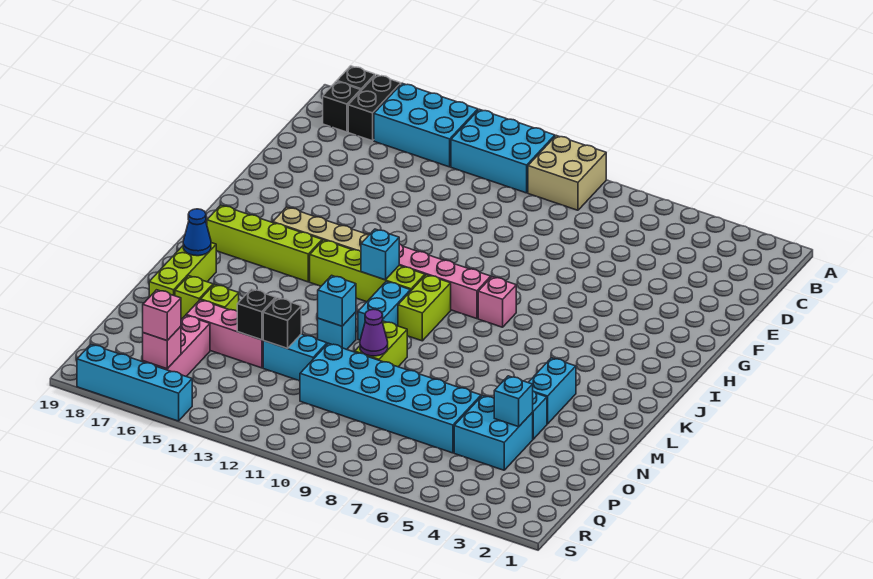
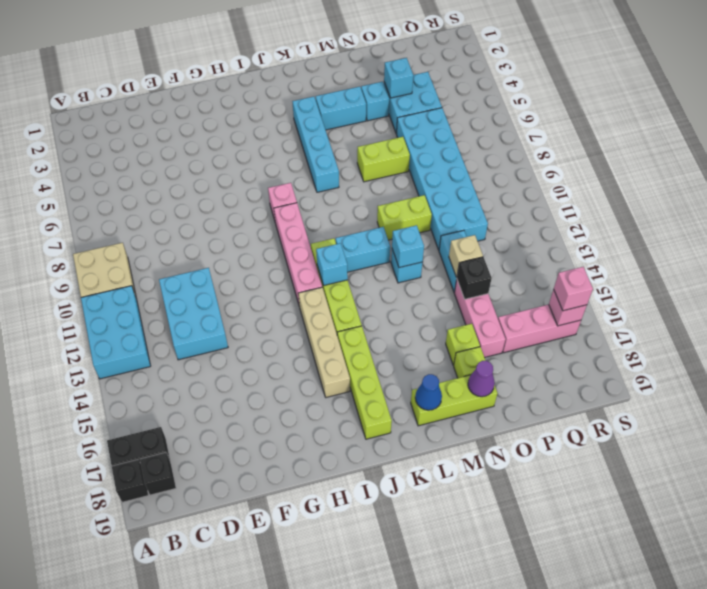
cyan 2x3 brick [374,83,478,167] -> cyan 2x3 brick moved to [159,268,228,360]
lime 1x2 brick [398,275,451,341] -> lime 1x2 brick moved to [357,137,410,182]
purple 1x1 cone [360,309,388,356] -> purple 1x1 cone moved to [468,361,495,397]
black 1x1 brick [263,298,301,349] -> tan 1x1 brick [449,235,483,277]
cyan 1x4 brick [77,344,192,421] -> cyan 1x4 brick moved to [292,97,339,192]

